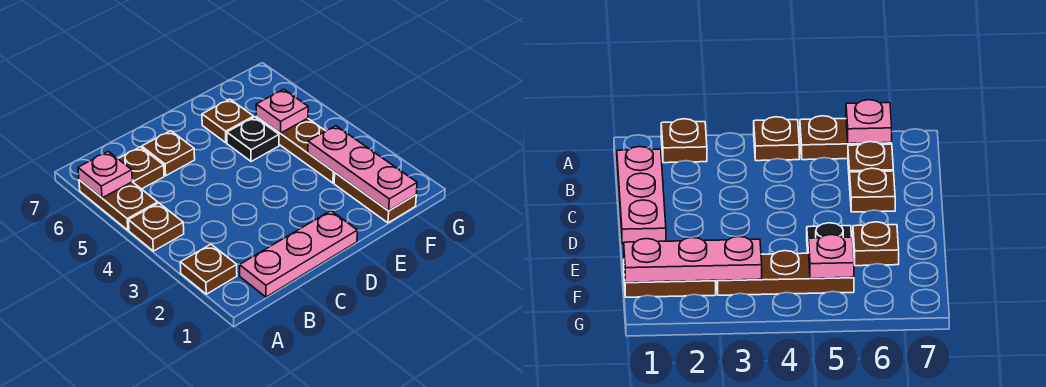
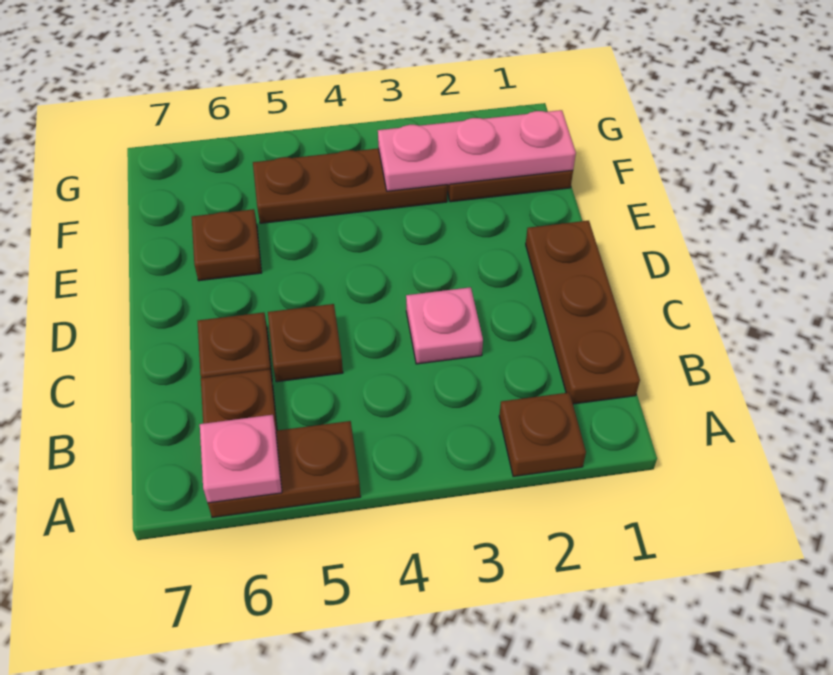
brown 1x1 plate [128,203,184,251] -> brown 1x1 plate moved to [268,304,343,382]
pink 1x3 plate [240,211,358,297] -> brown 1x3 plate [526,221,640,404]
black 1x1 plate [227,117,279,162] -> none
pink 1x1 plate [256,89,308,133] -> pink 1x1 plate moved to [406,287,483,364]

